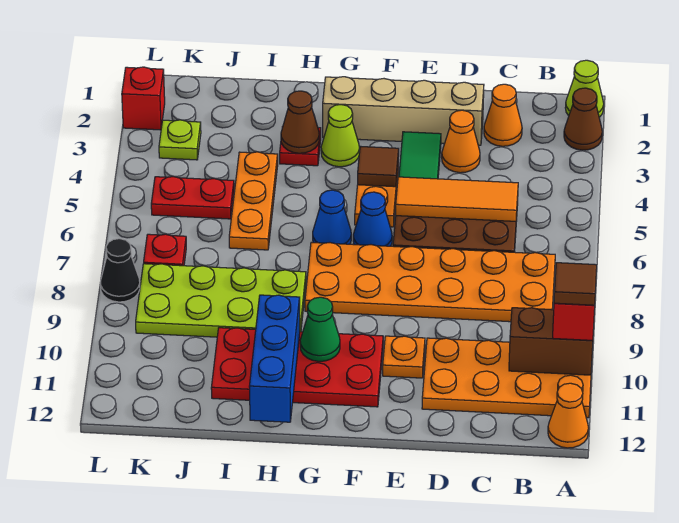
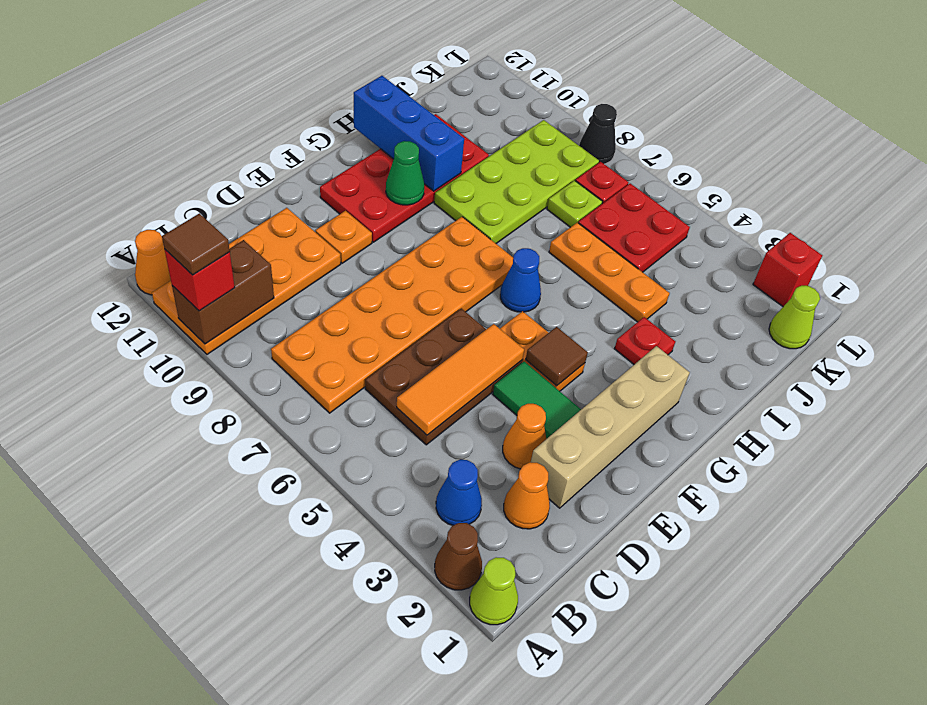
blue 1x1 cone [353,192,392,246] -> blue 1x1 cone moved to [436,460,482,525]
lime 1x1 cone [321,104,359,167] -> lime 1x1 cone moved to [769,286,820,349]
brown 1x1 cone [281,91,319,153] -> none
red 1x2 plate [151,177,234,219] -> red 2x2 plate [578,183,690,272]
lime 1x1 plate [159,120,201,160] -> lime 1x1 plate moved to [547,180,602,227]

